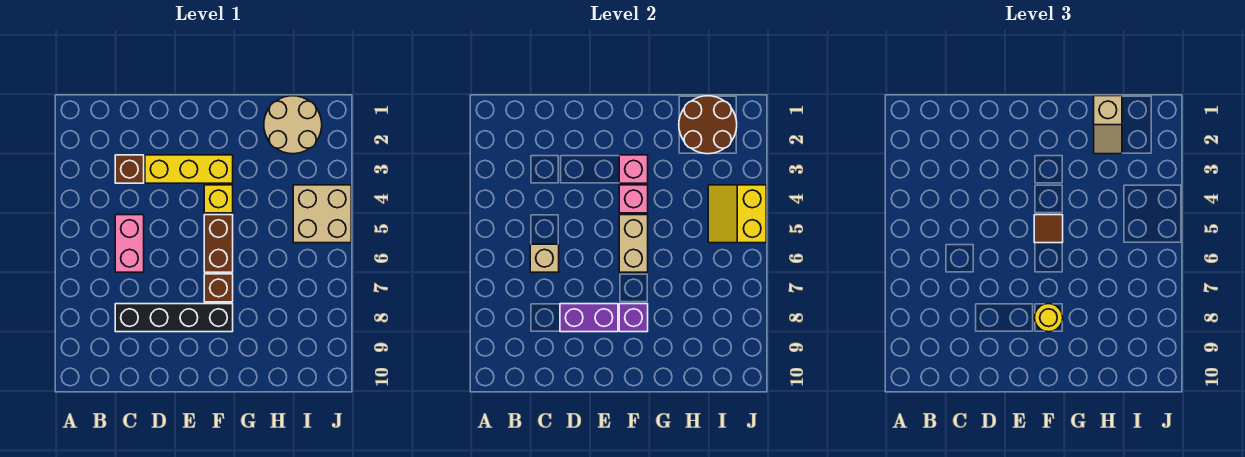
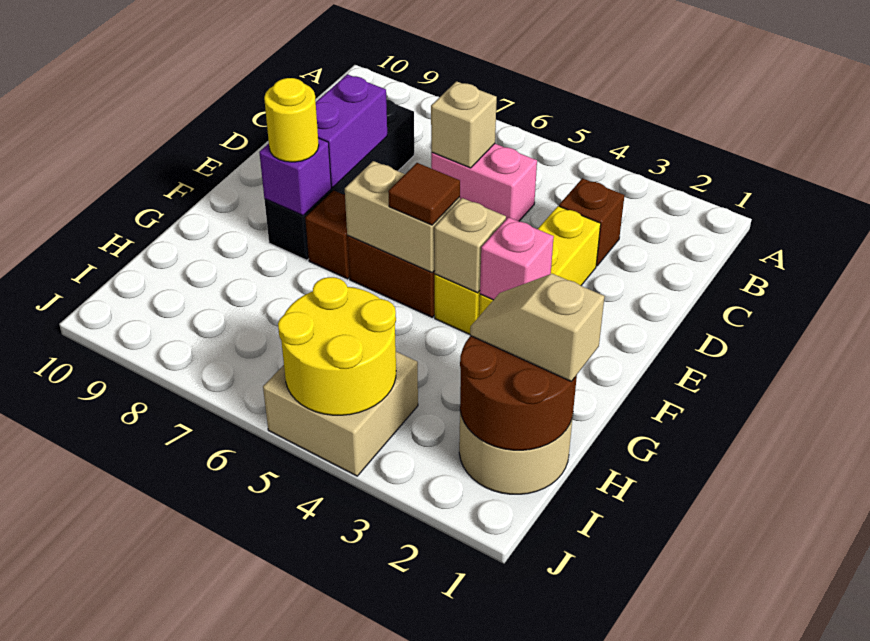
pink 1x1 brick [619,185,648,213] -> tan 1x1 brick [435,198,506,293]
yellow 2x2 slope [708,185,766,243] -> yellow 2x2 round brick [278,277,396,415]

